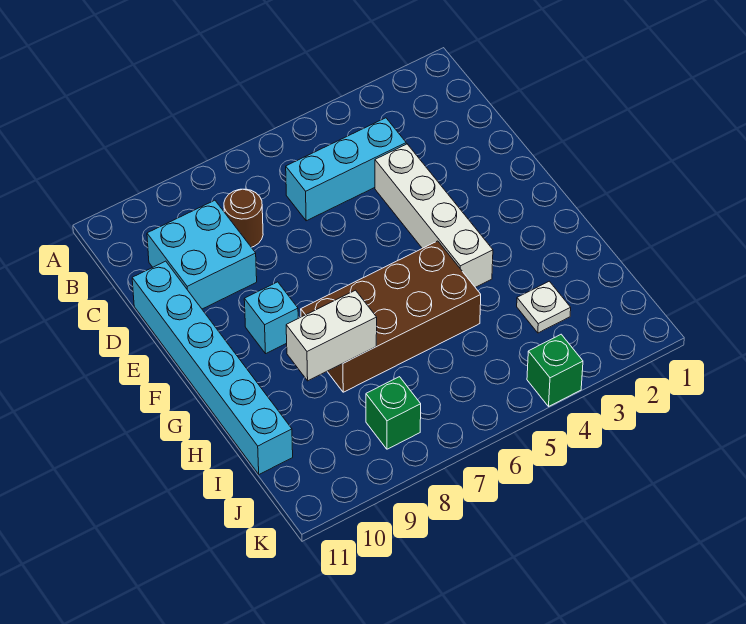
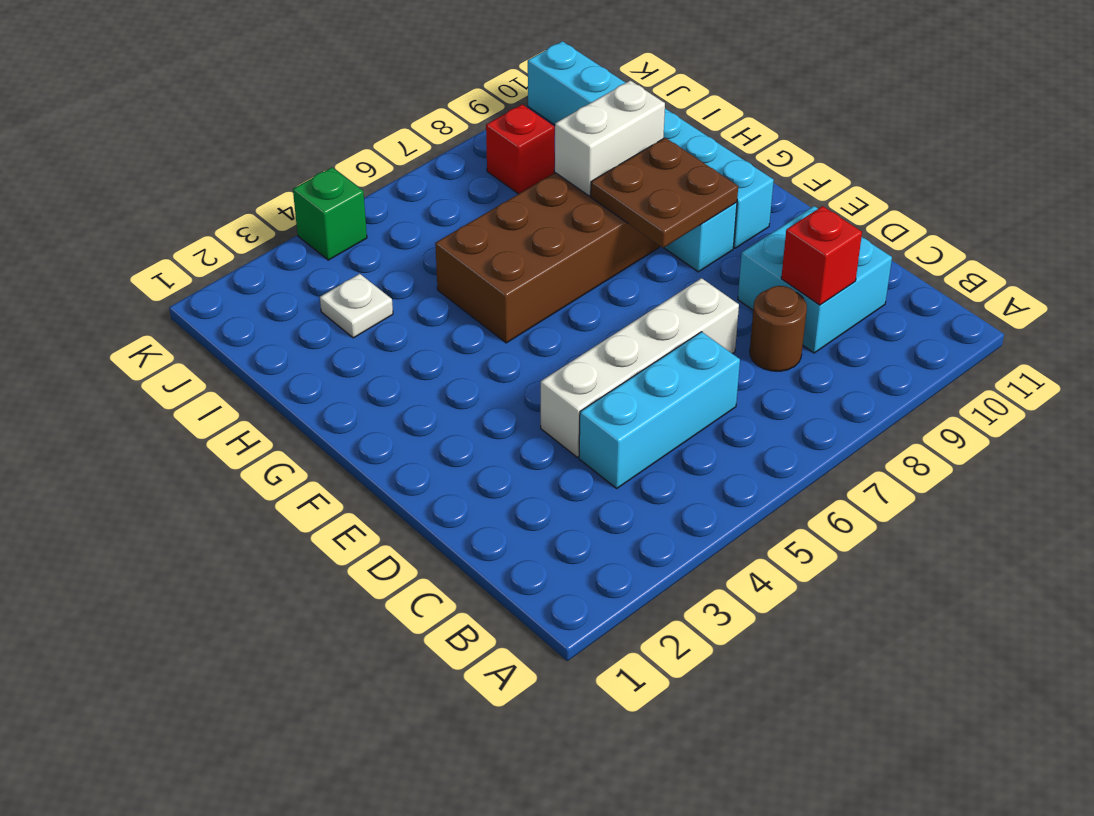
none -> red 1x1 brick [781,206,862,305]
white 1x4 brick [375,144,493,287] -> white 1x4 brick turned to [541,278,739,457]
cyan 1x6 brick [132,261,293,474] -> cyan 1x6 brick moved to [528,41,774,248]
none -> brown 2x2 plate [591,138,738,248]
green 1x1 brick [366,377,421,449] -> red 1x1 brick [486,104,555,194]

